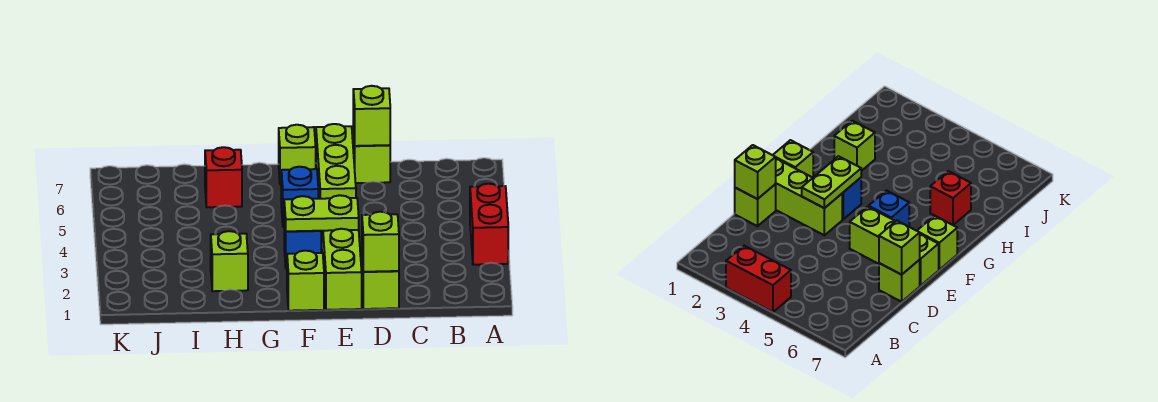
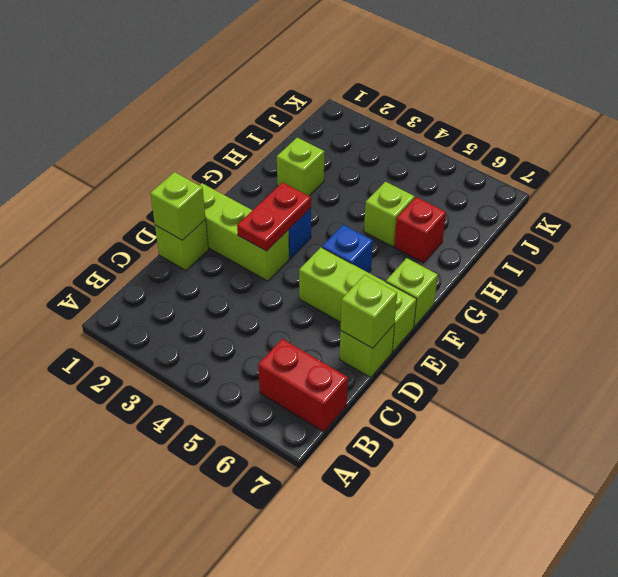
red 1x2 brick [470,184,508,265] -> red 1x2 brick moved to [258,339,348,432]
lime 1x2 plate [284,195,359,231] -> red 1x2 plate [237,182,311,251]
lime 1x1 brick [287,251,324,311] -> lime 1x1 brick moved to [364,182,415,247]

